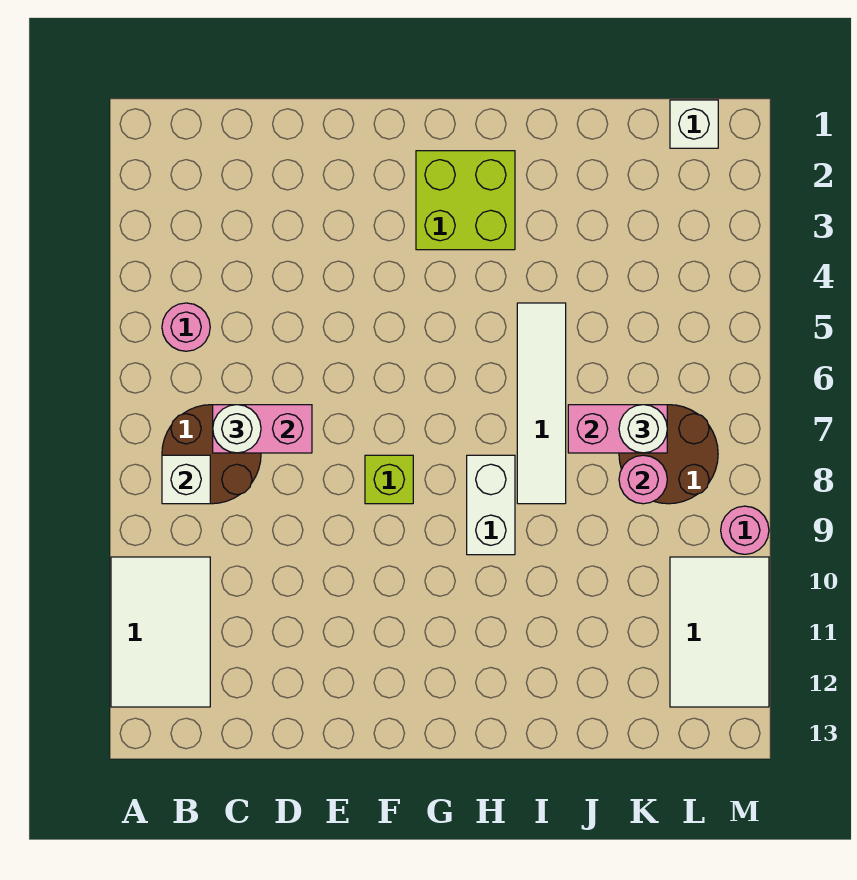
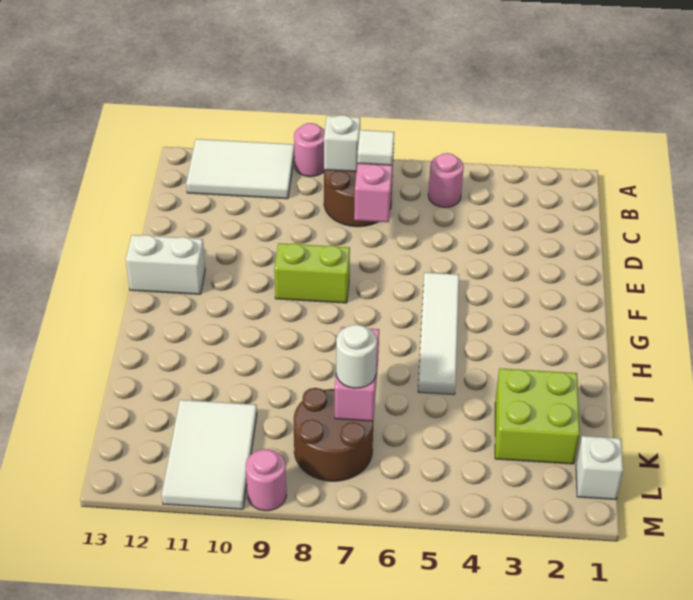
white 1x1 round brick [213,405,261,453] -> white 1x1 tile [357,130,394,165]
lime 1x1 brick [365,455,413,504] -> lime 1x2 brick [274,243,350,303]
lime 2x2 brick [416,151,515,250] -> lime 2x2 brick moved to [495,368,580,464]
white 1x2 brick [467,455,515,555] -> white 1x2 brick moved to [126,235,205,294]
white 1x4 tile [517,303,566,504] -> white 1x4 tile turned to [418,273,459,395]
pink 1x1 round brick [619,455,667,504] -> pink 1x1 round brick moved to [294,123,325,177]
white 2x3 tile [670,557,769,707] -> white 2x3 tile turned to [162,400,257,509]

